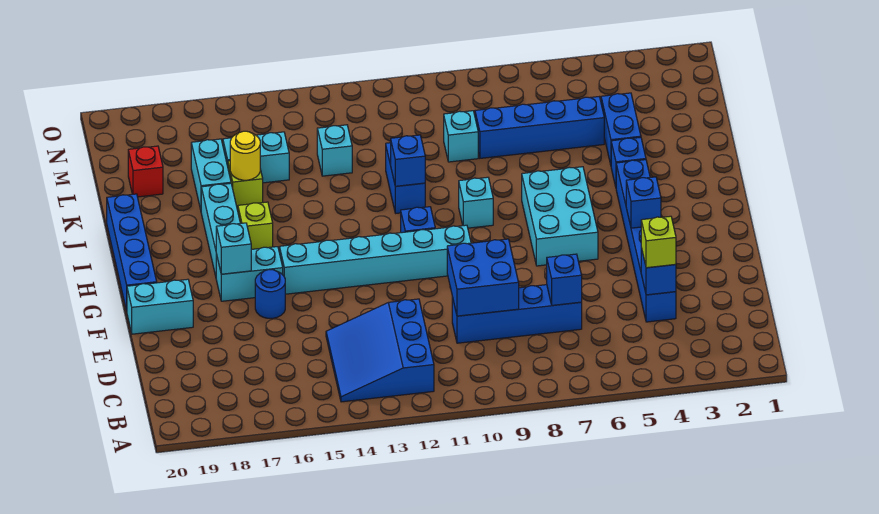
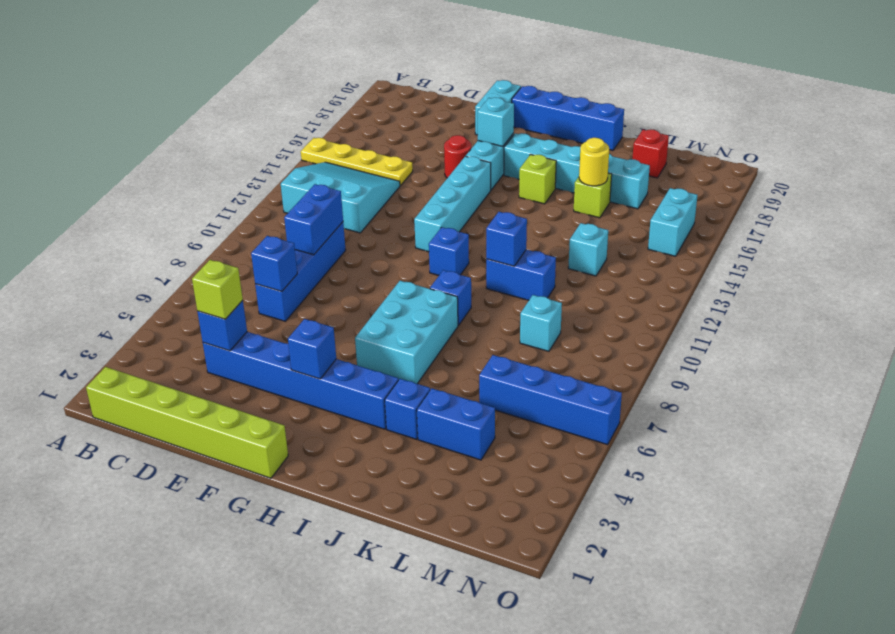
none -> yellow 1x4 plate [301,138,413,186]
none -> lime 1x6 brick [86,367,288,478]
blue 3x3 slope [326,299,434,402] -> cyan 3x3 slope [281,162,400,233]
blue 2x2 brick [447,239,519,316] -> blue 1x2 brick [284,184,343,255]
blue 1x1 round brick [255,270,285,318] -> red 1x1 round brick [444,135,471,178]
cyan 2x3 brick [522,167,598,266] -> cyan 2x3 brick turned to [355,281,458,384]
cyan 1x6 brick [280,225,471,294] -> cyan 1x4 brick [414,156,491,252]
cyan 1x1 brick [459,177,493,228] -> blue 1x1 brick [430,270,471,325]
blue 1x4 brick [475,97,604,158] -> blue 1x4 brick turned to [479,355,622,445]
cyan 1x2 brick [223,132,289,183] -> cyan 1x2 brick moved to [648,188,698,256]

